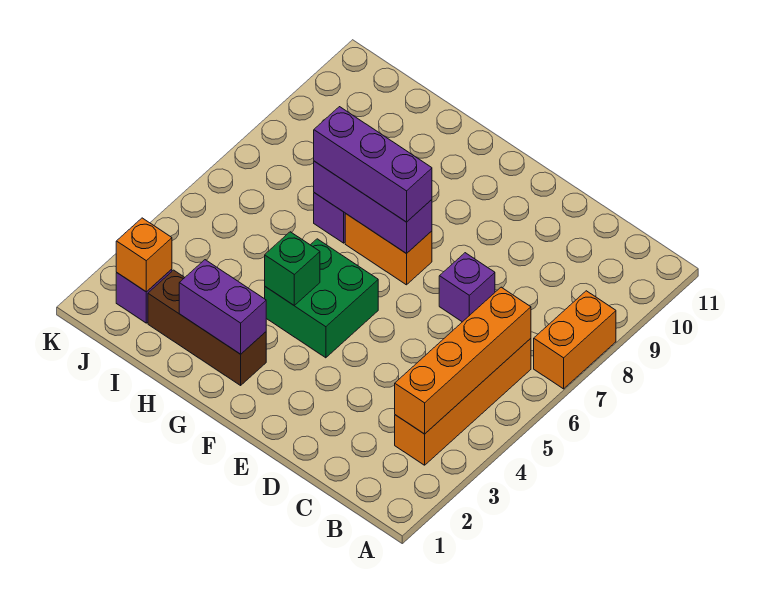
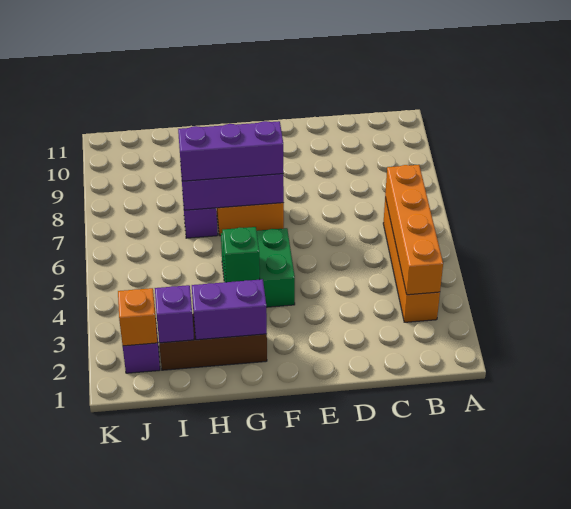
orange 1x2 brick [534,291,616,389] -> none
purple 1x1 brick [439,253,495,322] -> purple 1x1 brick moved to [155,285,194,343]

